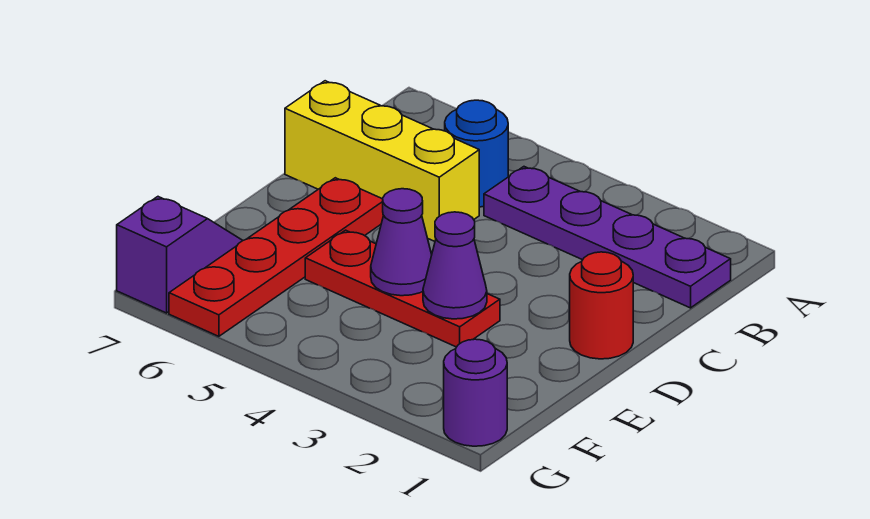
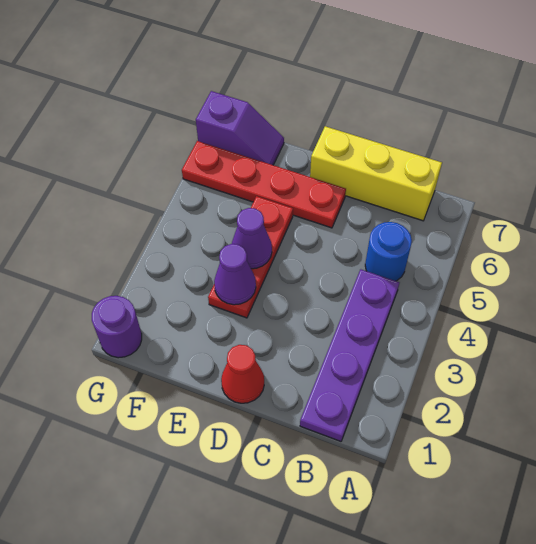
yellow 1x3 brick [285,81,479,241] -> yellow 1x3 brick turned to [310,126,442,221]
red 1x1 round brick [570,252,633,359] -> red 1x1 cone [221,345,264,403]

